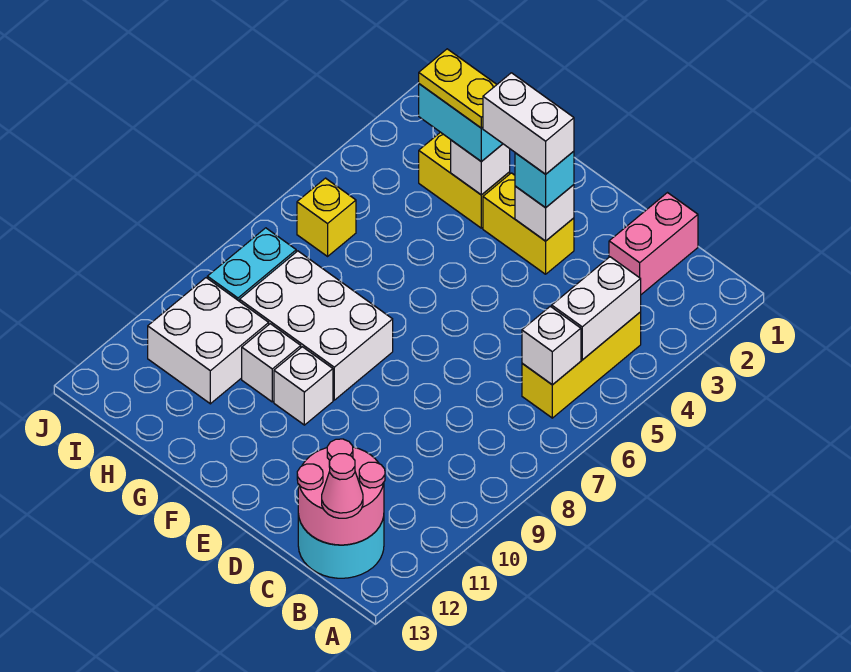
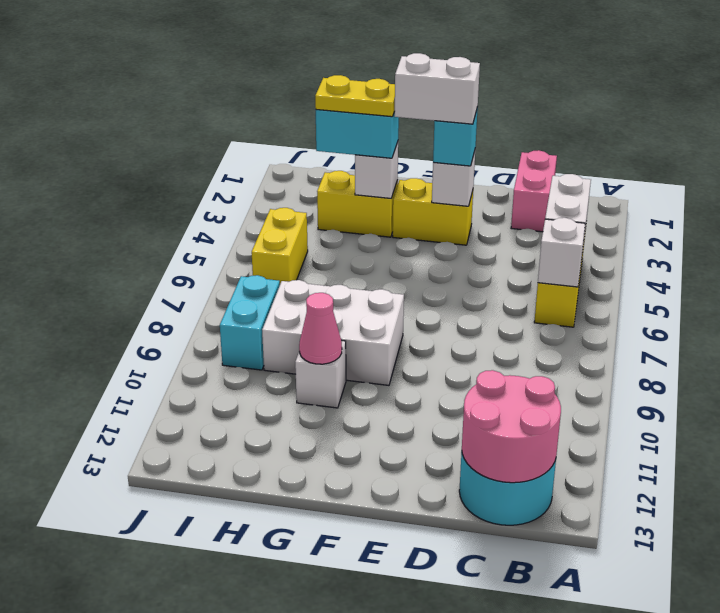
pink 1x1 cone [322,454,363,518] -> pink 1x1 cone moved to [299,293,342,364]
white 1x1 brick [274,347,333,425] -> none
white 2x2 brick [148,278,269,404] -> none
yellow 1x1 brick [297,178,356,256] -> yellow 1x2 brick [252,208,308,284]

